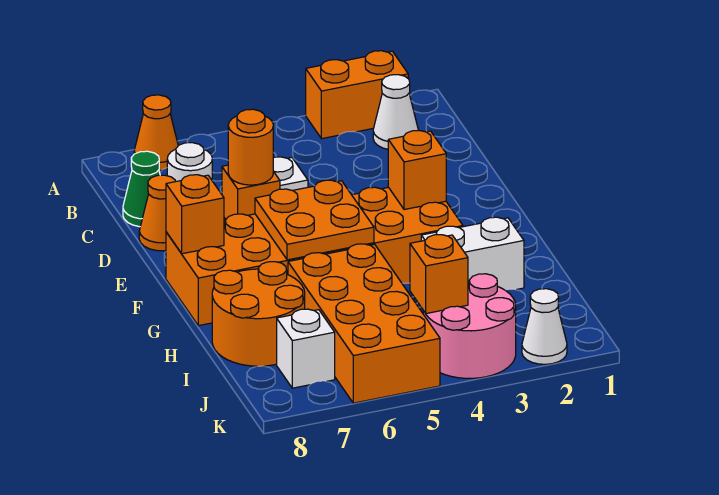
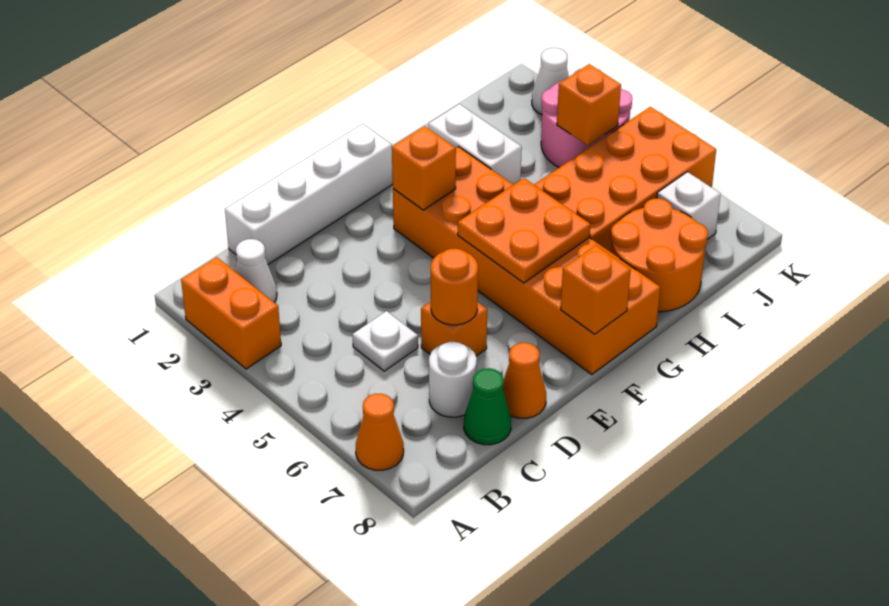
none -> white 1x4 brick [225,124,393,264]

